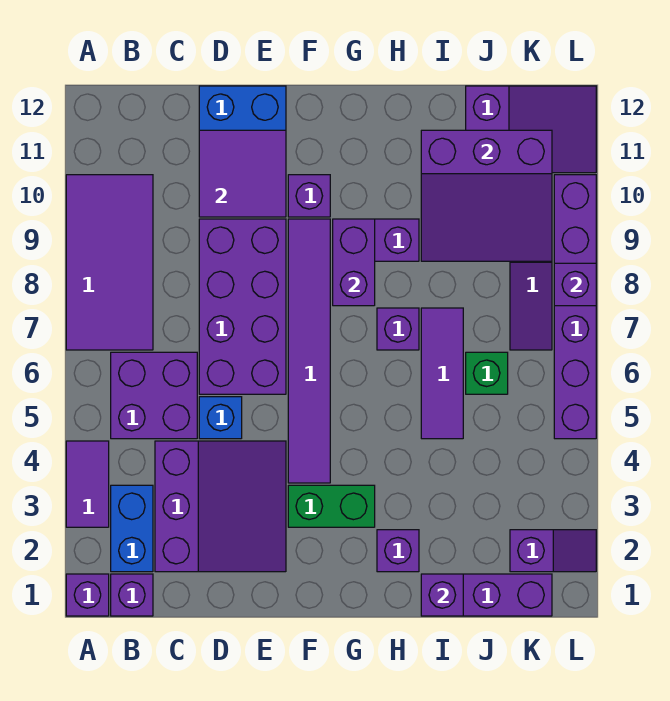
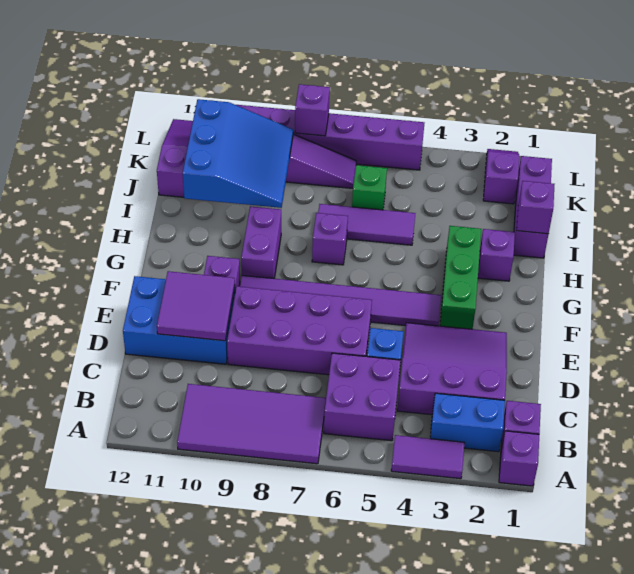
green 1x2 brick [288,485,375,527] -> green 1x3 brick [440,226,481,329]
purple 1x2 brick [333,219,375,306] -> none
purple 3x3 slope [421,130,552,261] -> blue 3x3 slope [183,99,293,208]

